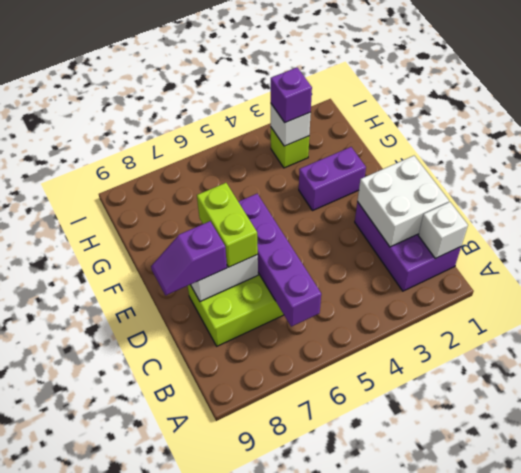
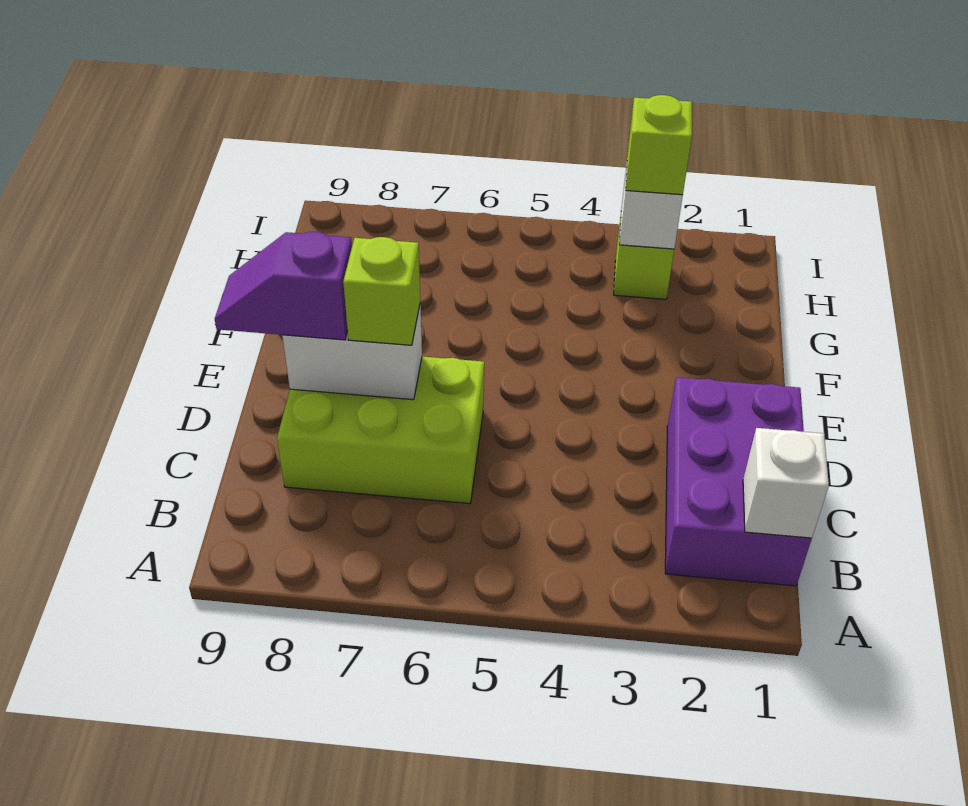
purple 1x4 brick [238,194,321,327] -> none
white 2x2 brick [357,156,449,247] -> none
lime 1x2 brick [197,183,258,267] -> lime 1x1 brick [343,237,420,345]
purple 1x2 brick [299,147,366,211] -> none
purple 1x1 brick [271,68,312,123] -> lime 1x1 brick [626,95,692,195]

